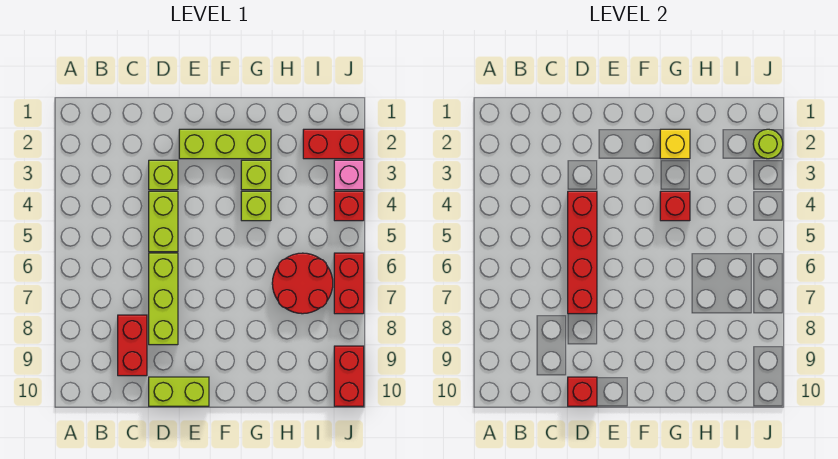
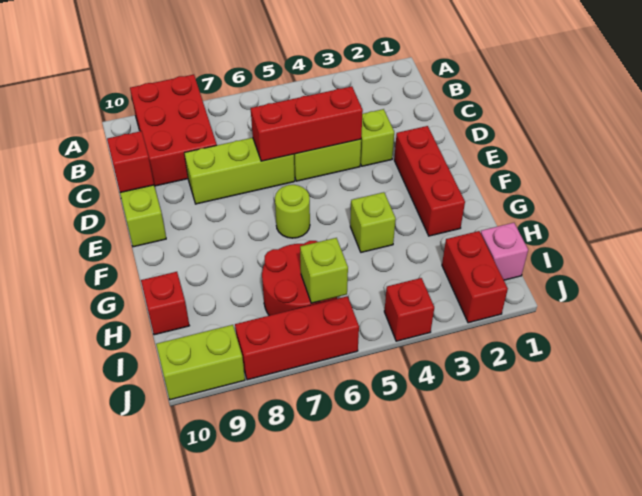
red 1x2 brick [118,315,147,376] -> red 2x3 brick [130,75,217,186]
red 1x4 brick [568,191,597,314] -> red 1x3 brick [251,86,363,161]
lime 1x3 brick [179,129,271,159] -> red 1x3 brick [394,126,465,236]
yellow 1x1 brick [660,129,690,159] -> none
lime 1x1 brick [241,160,271,190] -> lime 1x1 brick moved to [300,238,348,303]
red 1x1 brick [660,191,690,221] -> red 1x1 brick moved to [141,272,189,335]
lime 1x1 round brick [753,129,783,159] -> lime 1x1 round brick moved to [275,185,310,238]
pink 1x1 brick [334,160,364,190] -> pink 1x1 brick moved to [481,223,528,280]
red 1x2 brick [334,253,364,314] -> red 1x3 brick [235,296,359,380]
red 1x2 brick [334,346,364,406] -> lime 1x2 brick [156,325,245,400]

